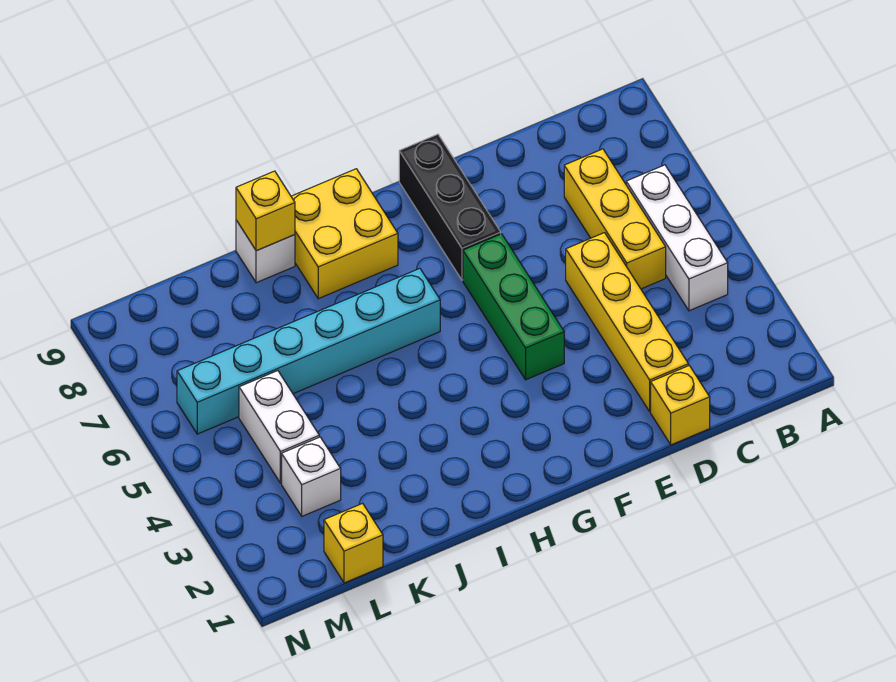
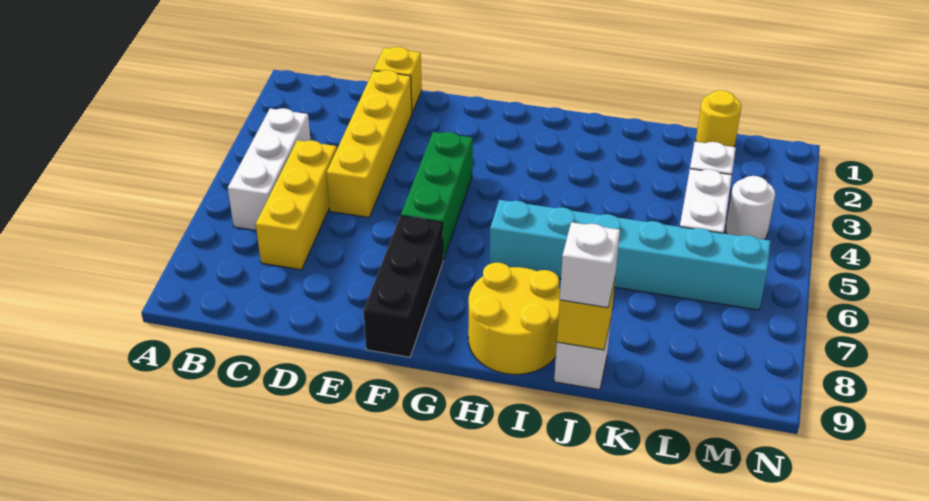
yellow 2x2 brick [291,169,398,299] -> yellow 2x2 round brick [468,263,560,374]
none -> white 1x1 brick [560,222,620,308]
yellow 1x1 brick [324,503,383,583] -> yellow 1x1 round brick [696,90,741,147]
none -> white 1x1 round brick [726,176,775,240]

